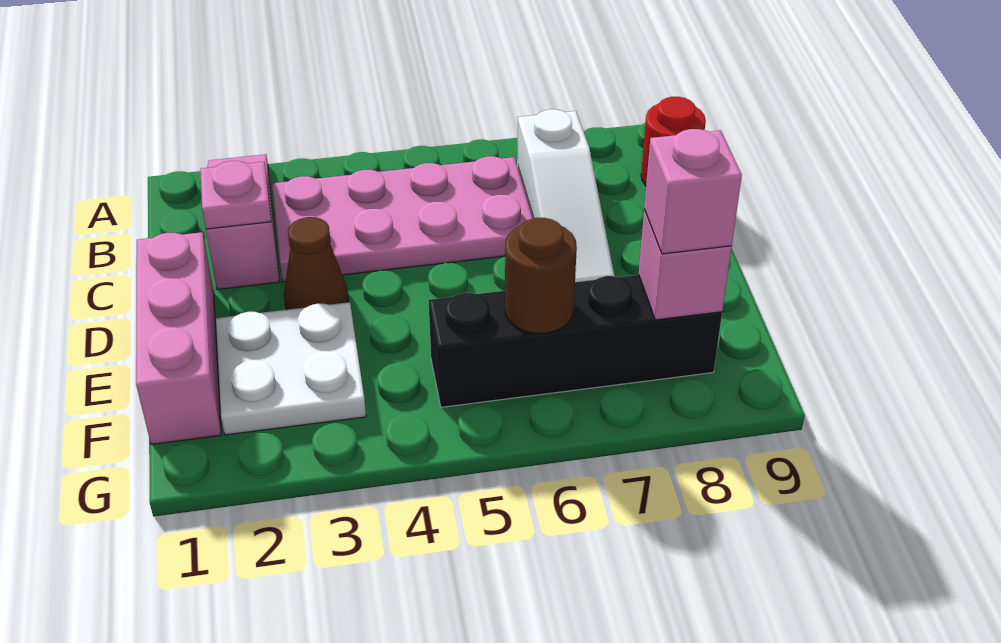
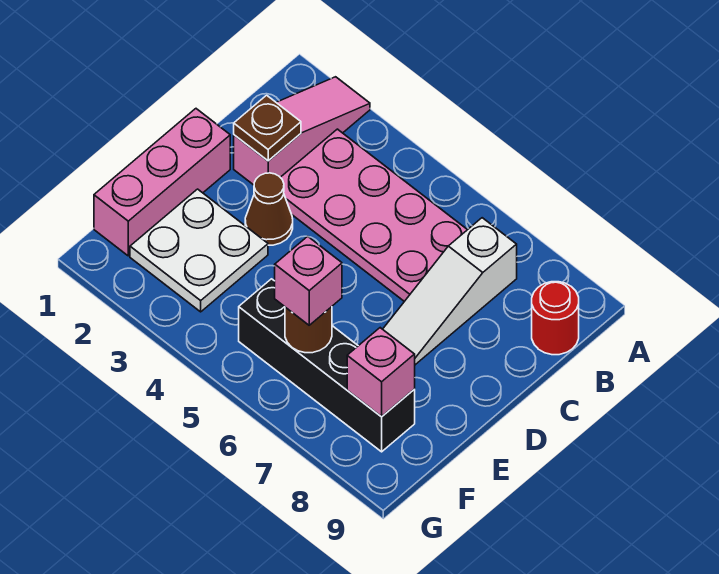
pink 1x1 plate [200,161,271,229] -> brown 1x1 plate [234,95,301,161]
pink 1x1 brick [644,129,742,254] -> pink 1x1 brick moved to [275,236,342,325]

